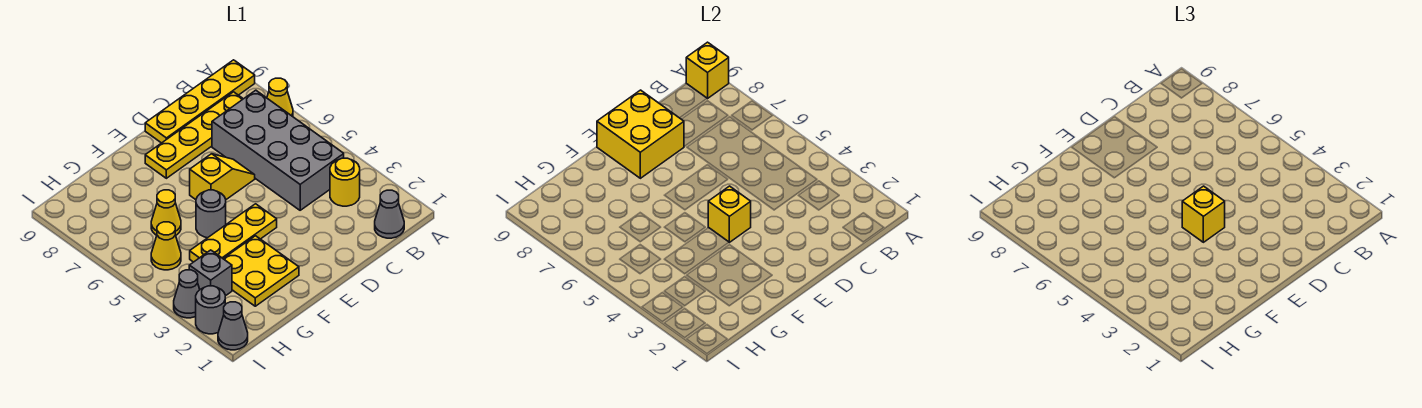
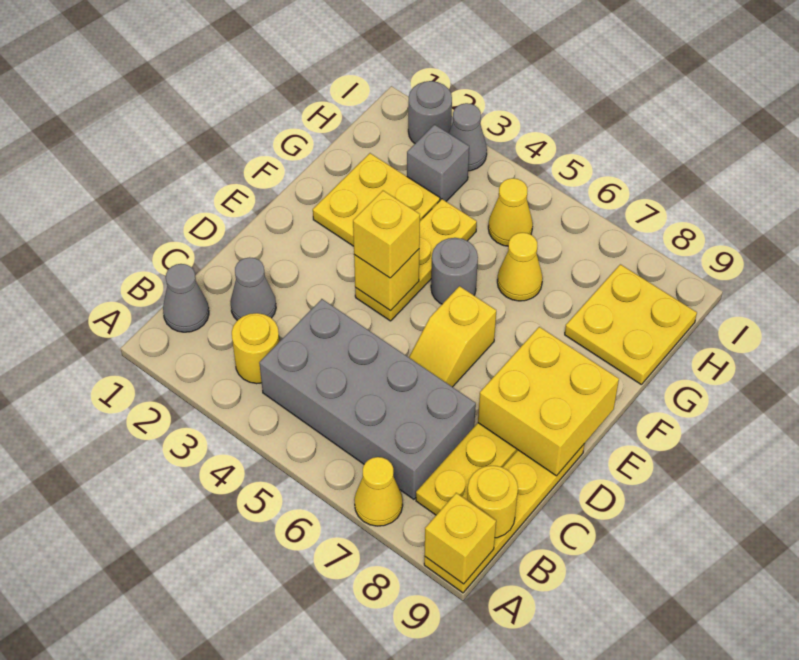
none -> yellow 1x1 round brick [467,466,518,538]
none -> yellow 2x2 plate [565,264,697,385]
grey 1x1 cone [218,302,248,350] -> grey 1x1 cone moved to [231,257,276,320]

